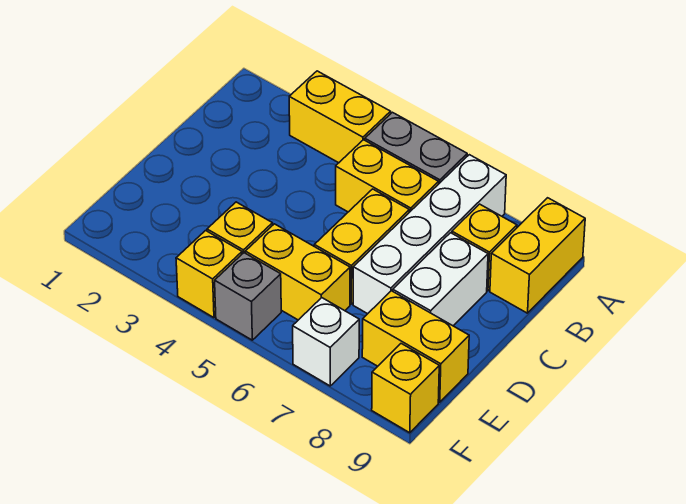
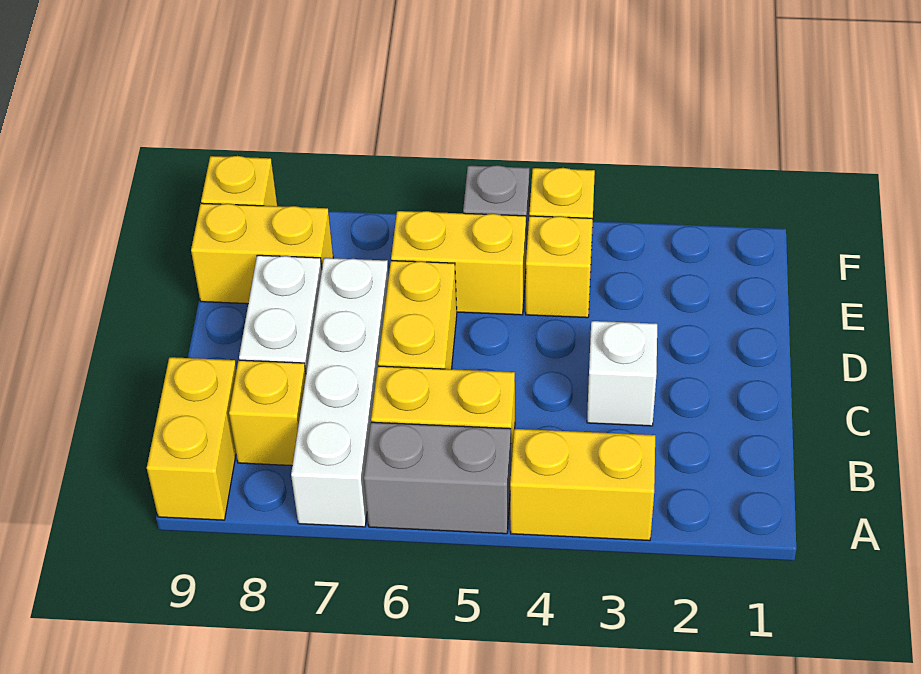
white 1x1 brick [293,298,359,386] -> white 1x1 brick moved to [587,321,657,426]

